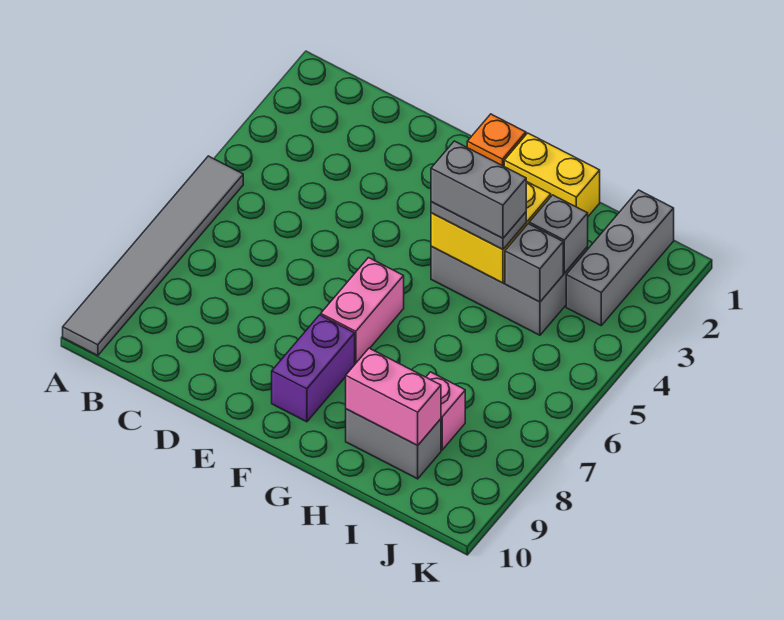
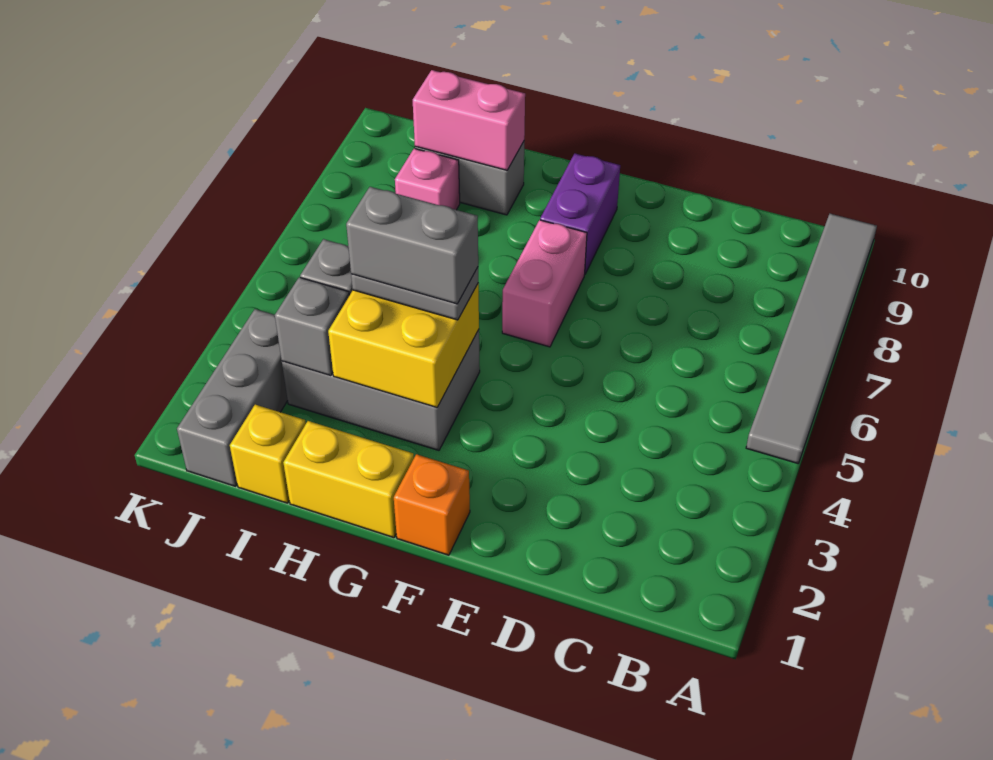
none -> yellow 1x1 brick [230,405,306,503]

